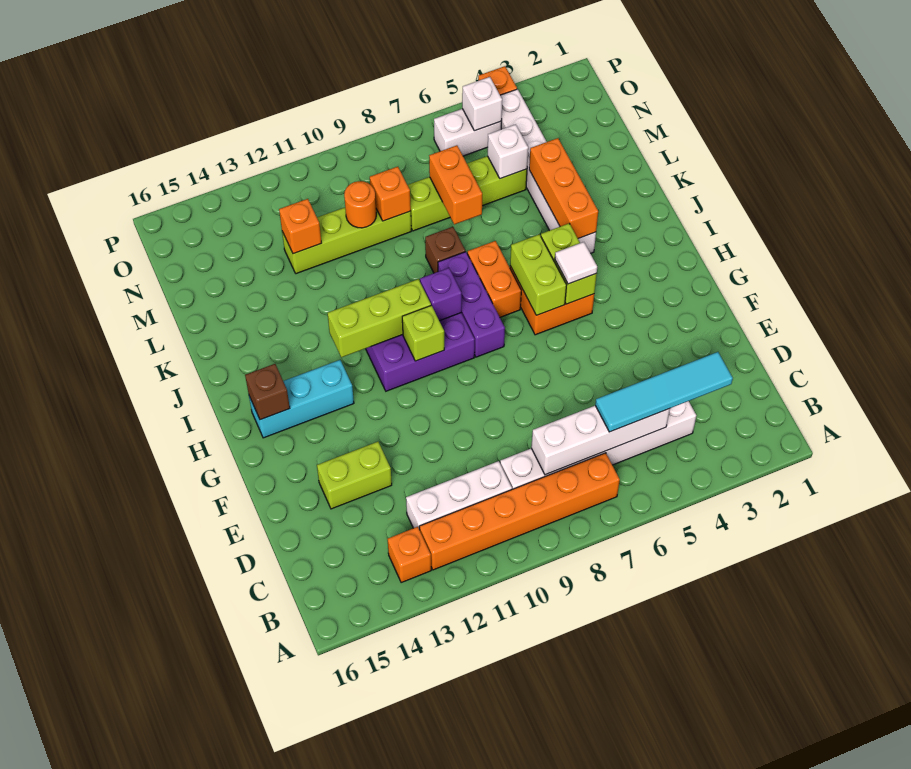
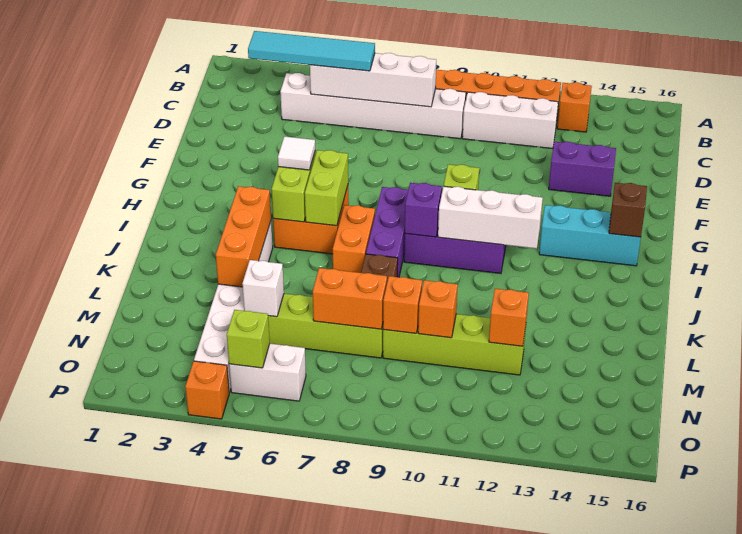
lime 1x2 brick [317,442,392,509] -> purple 1x2 brick [549,142,616,196]
lime 1x3 brick [328,279,431,357] -> white 1x3 brick [438,186,543,249]
orange 1x2 brick [429,145,482,224] -> orange 1x2 brick turned to [313,268,387,329]
orange 1x1 round brick [344,181,376,228] -> orange 1x1 brick [418,280,458,338]
white 1x1 brick [462,77,502,131] -> lime 1x1 brick [227,310,270,368]

